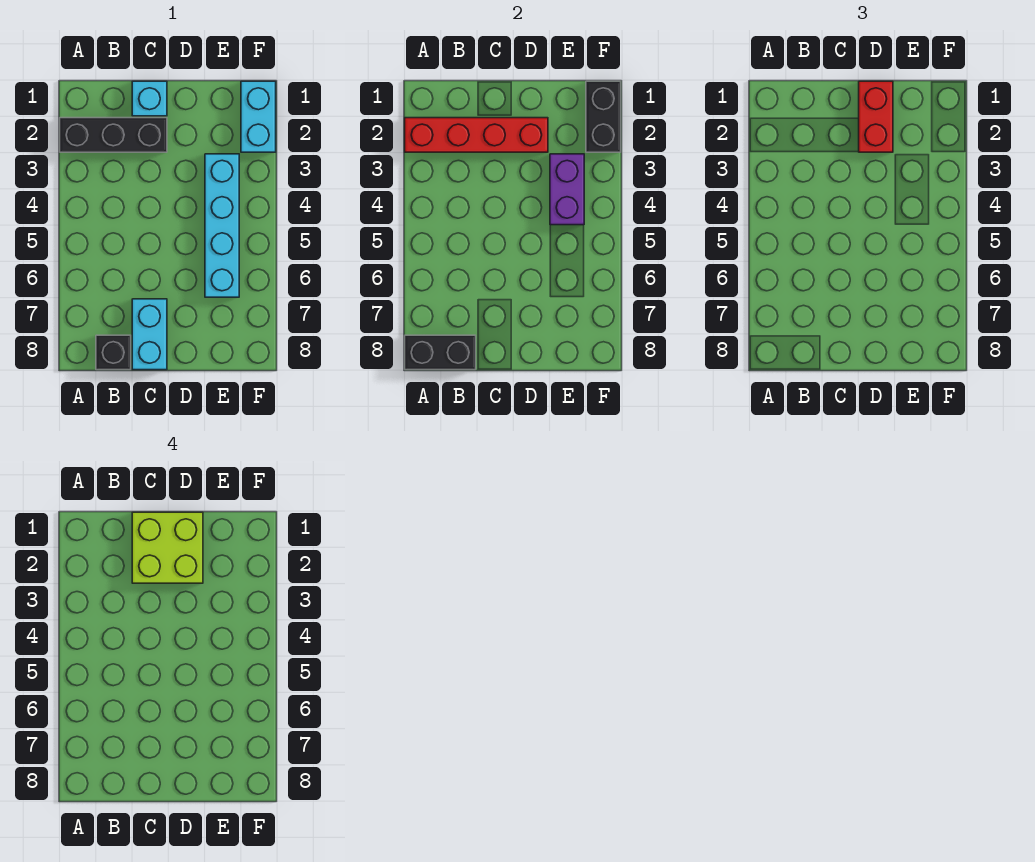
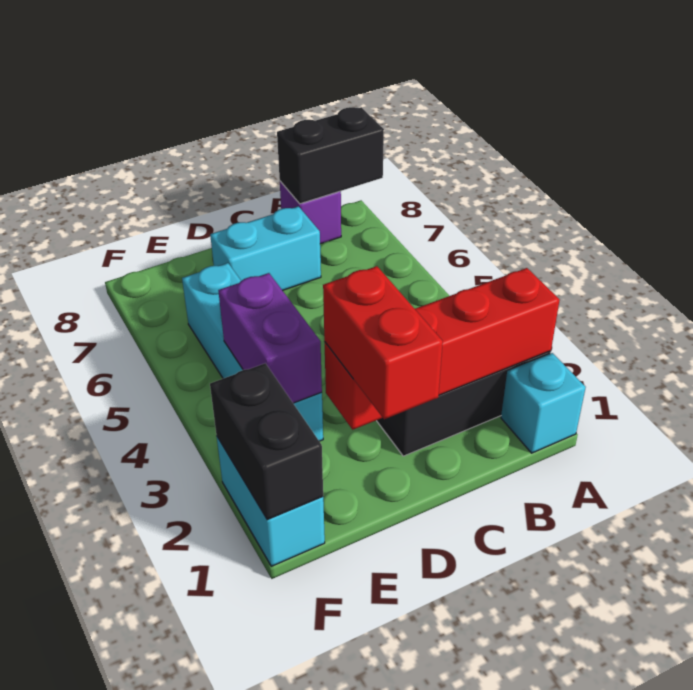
black 1x1 brick [96,335,131,370] -> purple 1x1 brick [280,181,341,244]
cyan 1x1 brick [132,81,167,116] -> cyan 1x1 brick moved to [501,353,586,453]
lime 2x2 brick [132,512,203,583] -> none
cyan 1x2 brick [132,299,167,370] -> cyan 1x2 brick turned to [210,206,321,291]

